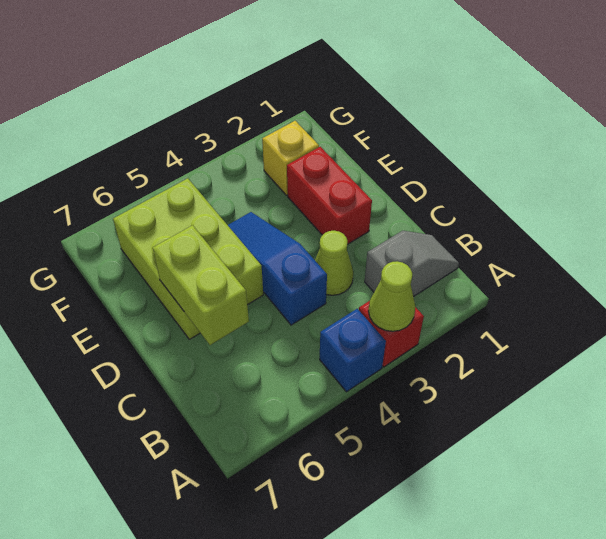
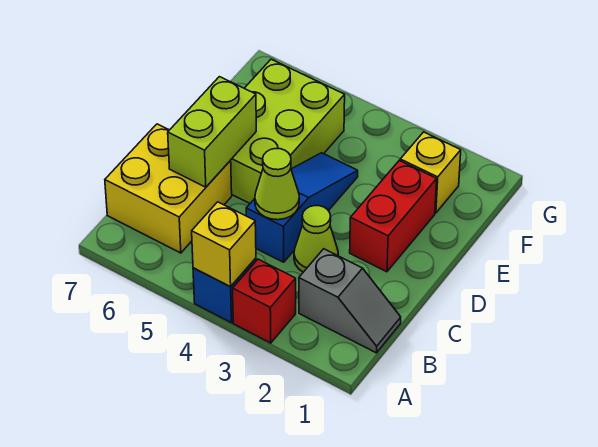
lime 1x1 cone [368,261,415,331] -> lime 1x1 cone moved to [255,149,299,220]
none -> yellow 1x1 brick [192,202,256,287]
none -> yellow 2x2 brick [105,124,232,253]

